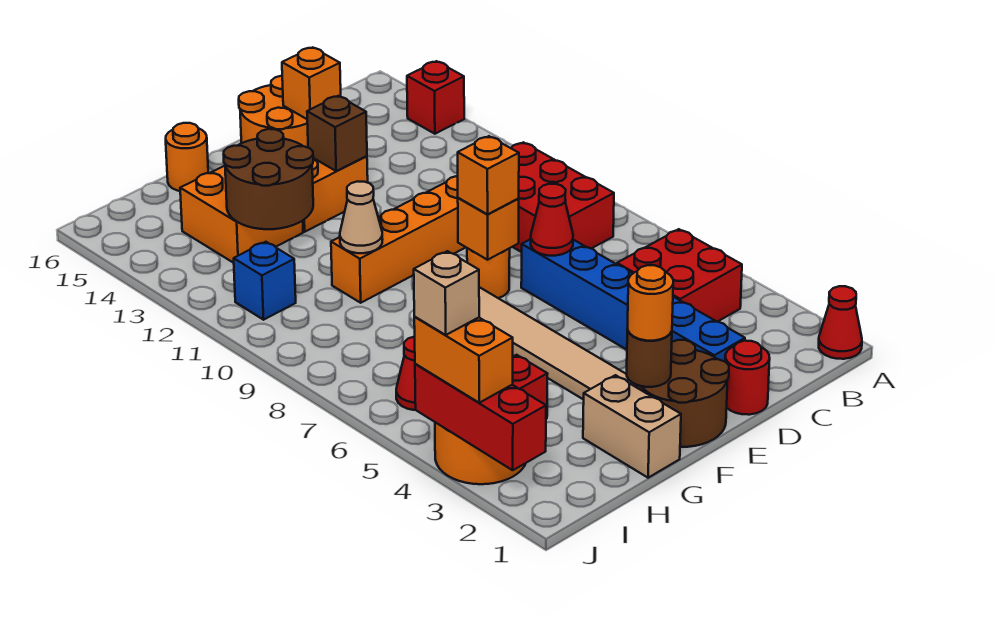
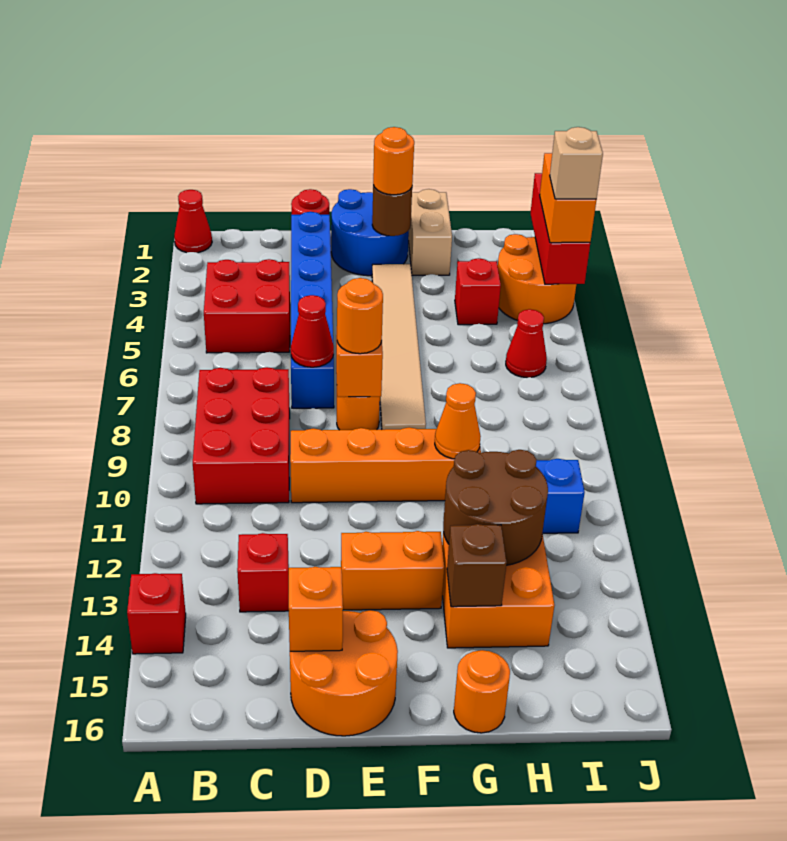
none -> red 1x1 brick [237,533,289,612]
brown 2x2 round brick [636,340,729,447] -> blue 2x2 round brick [331,189,409,276]
orange 1x1 brick [458,136,519,214] -> orange 1x1 round brick [337,278,383,354]
brown 1x1 brick [307,96,367,171] -> brown 1x1 brick moved to [447,524,507,607]
tan 1x1 cone [340,181,383,253] -> orange 1x1 cone [435,383,481,459]

